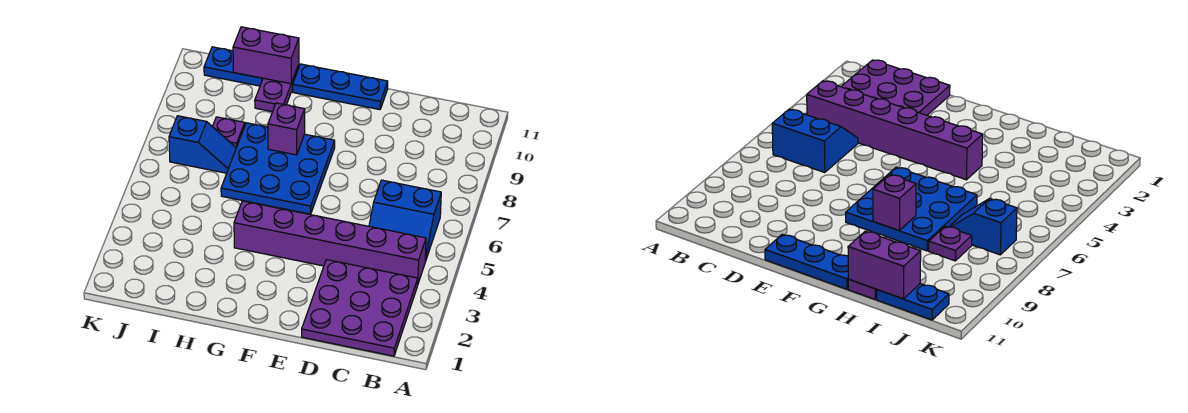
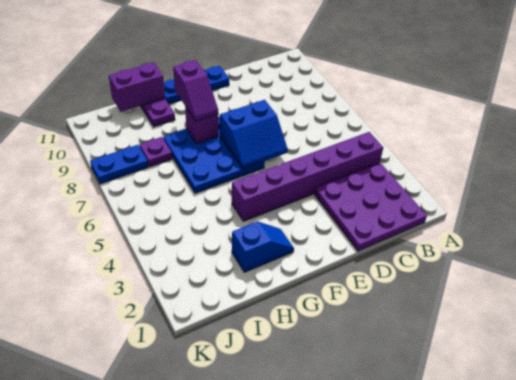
blue 2x2 slope [369,180,441,262] -> blue 2x2 slope moved to [220,100,288,169]
none -> purple 1x2 slope [173,60,218,121]
blue 1x2 slope [169,116,236,173] -> blue 1x2 slope moved to [232,221,294,272]
blue 1x2 plate [204,47,263,86] -> blue 1x2 plate moved to [90,145,148,184]

